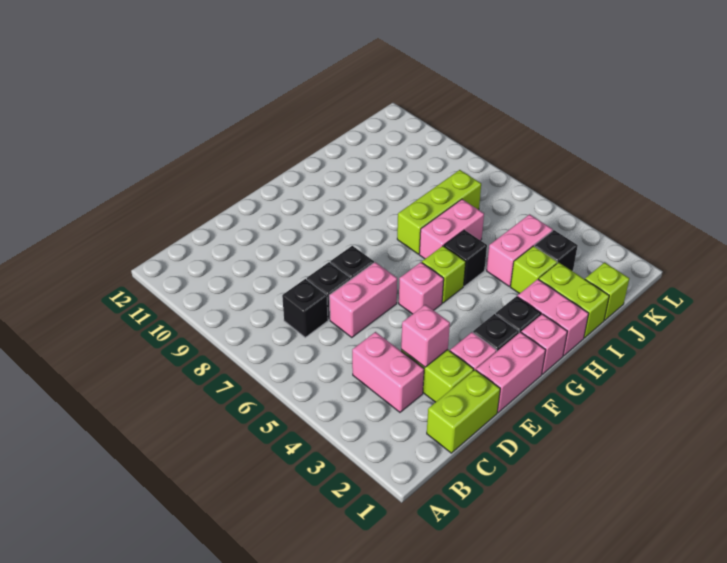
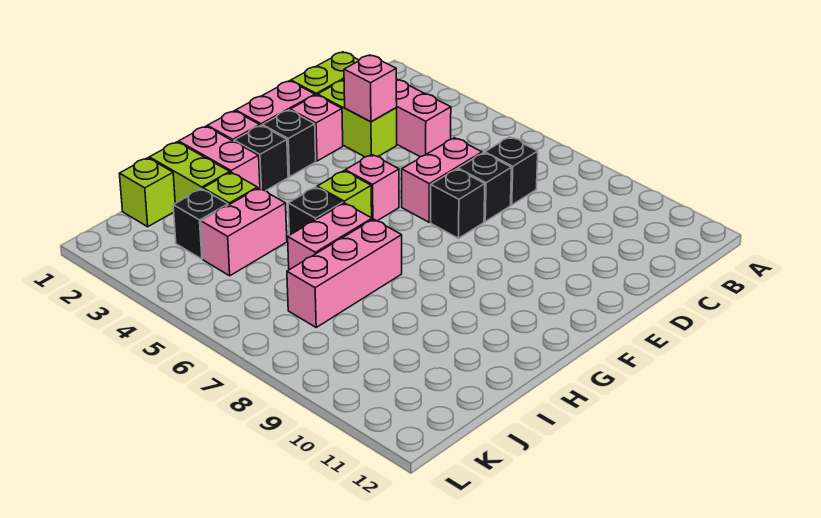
lime 1x3 brick [397,170,481,254] -> pink 1x3 brick [287,219,402,327]

